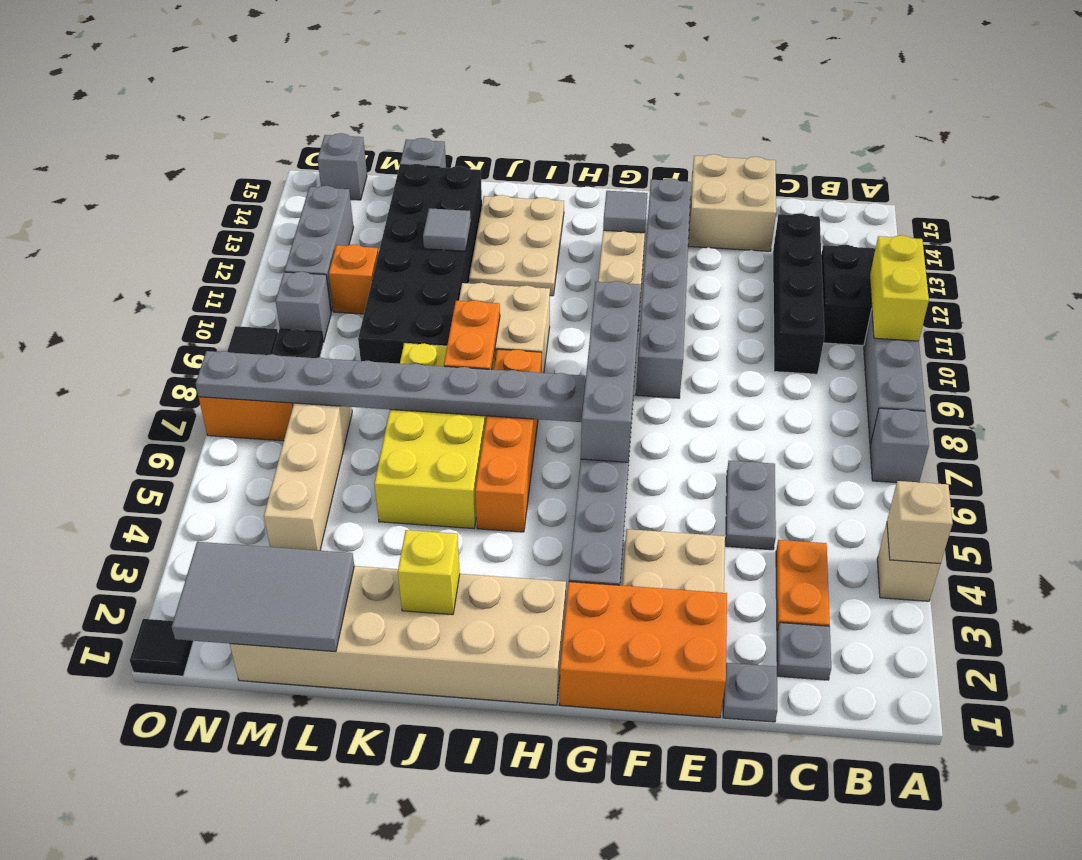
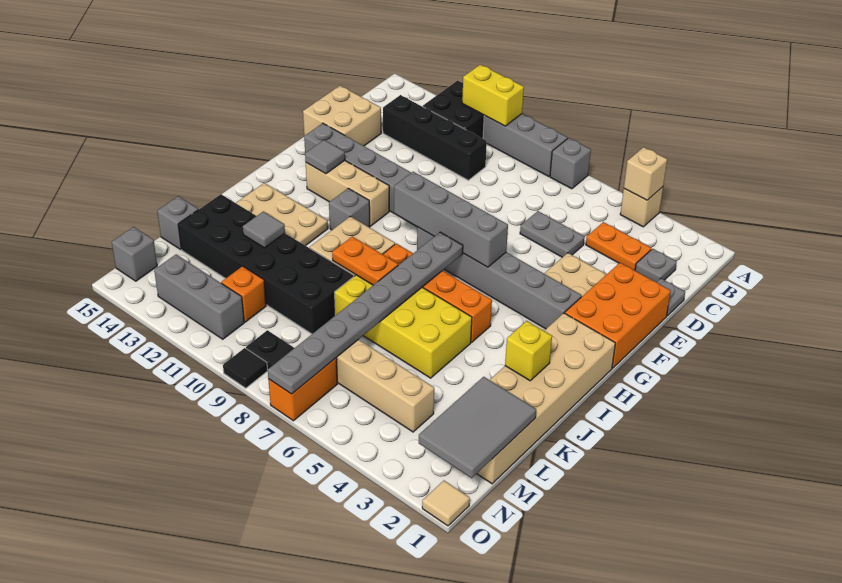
grey 1x1 brick [276,272,331,343] -> grey 1x1 brick moved to [329,188,370,230]
black 1x1 tile [130,619,193,676] -> tan 1x1 tile [422,481,470,526]

